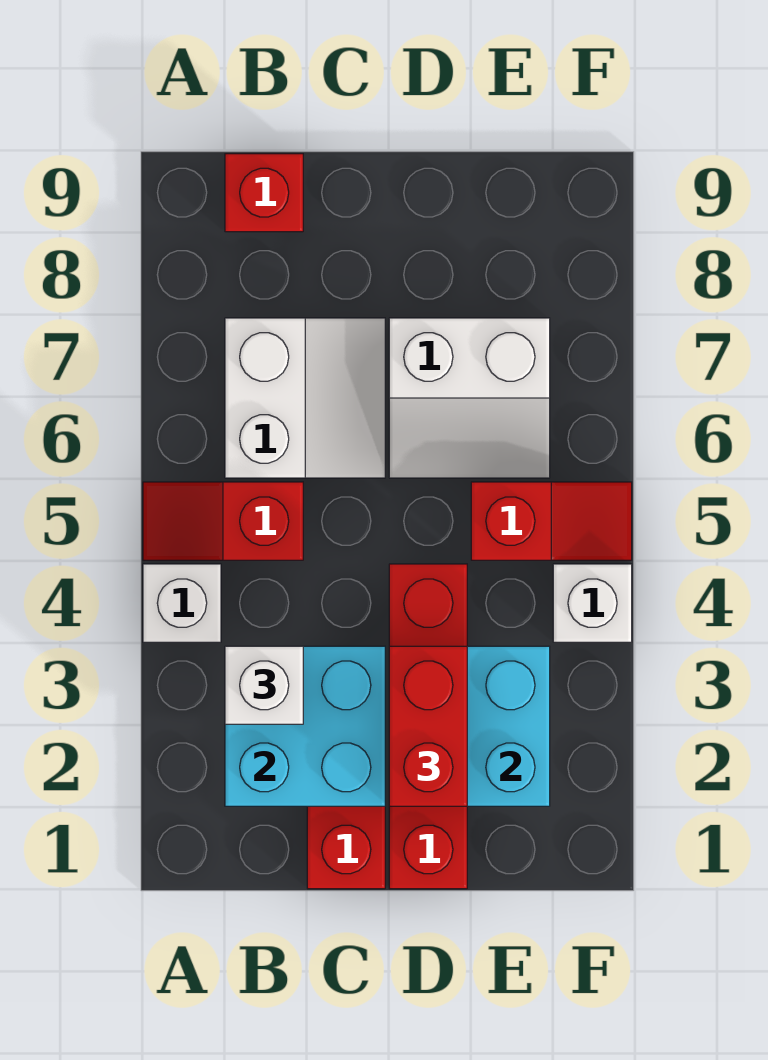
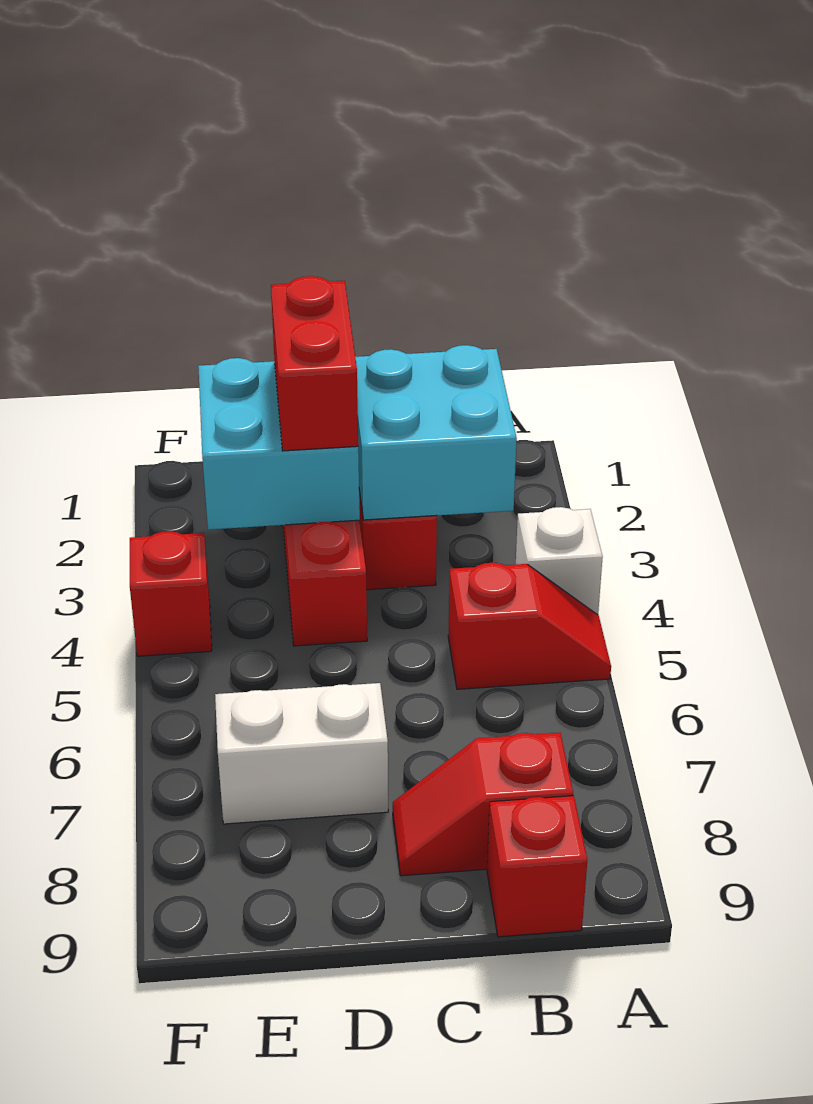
white 1x1 brick [225,646,303,724] -> none
white 2x2 slope [225,318,385,478] -> none
red 1x2 slope [471,482,632,560] -> red 1x2 slope moved to [393,733,573,876]
white 1x1 brick [553,564,632,642] -> red 1x1 brick [130,531,212,656]

